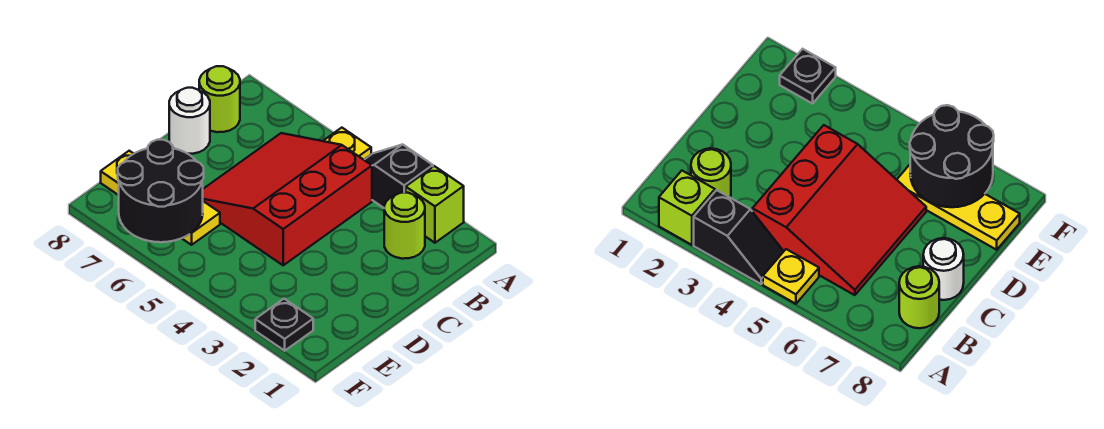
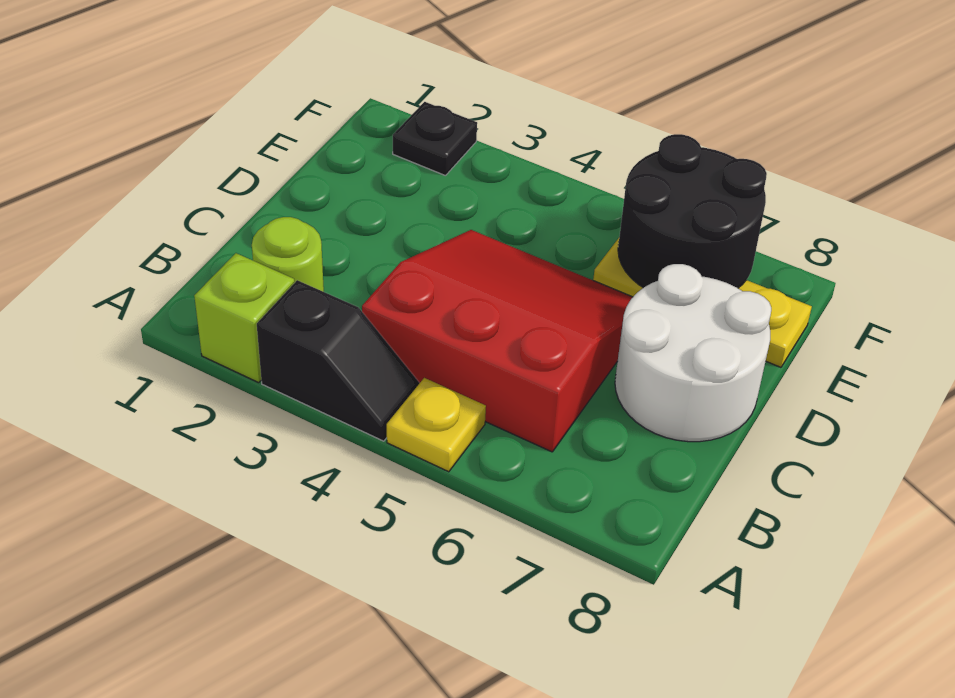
red 3x3 slope [203,133,372,265] -> red 3x3 slope turned to [362,230,633,452]
lime 1x1 round brick [199,66,240,132] -> none
white 1x1 round brick [169,88,210,154] -> white 2x2 round brick [615,264,771,442]

